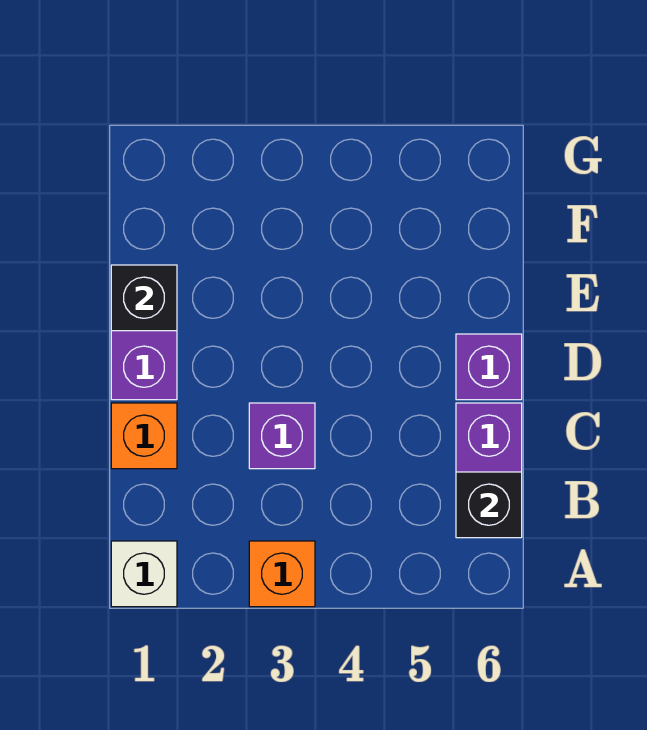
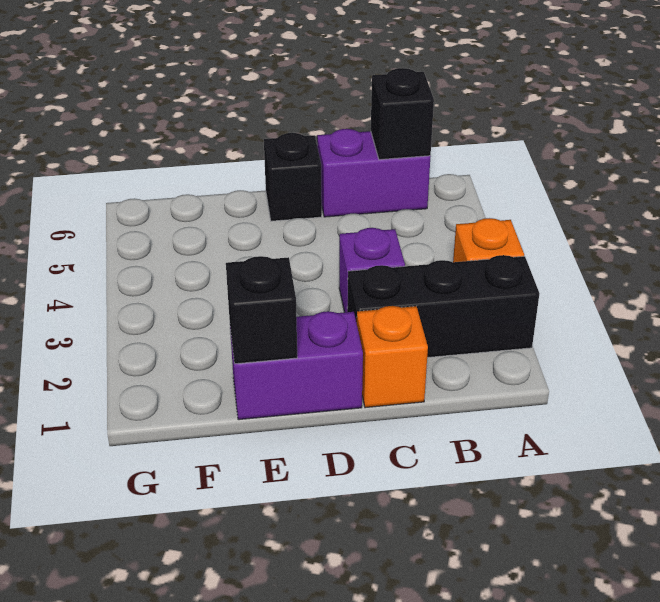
white 1x1 brick [111,541,177,607] -> none
none -> black 1x3 brick [347,255,540,358]
purple 1x1 brick [456,334,522,400] -> black 1x1 brick [264,133,322,221]

